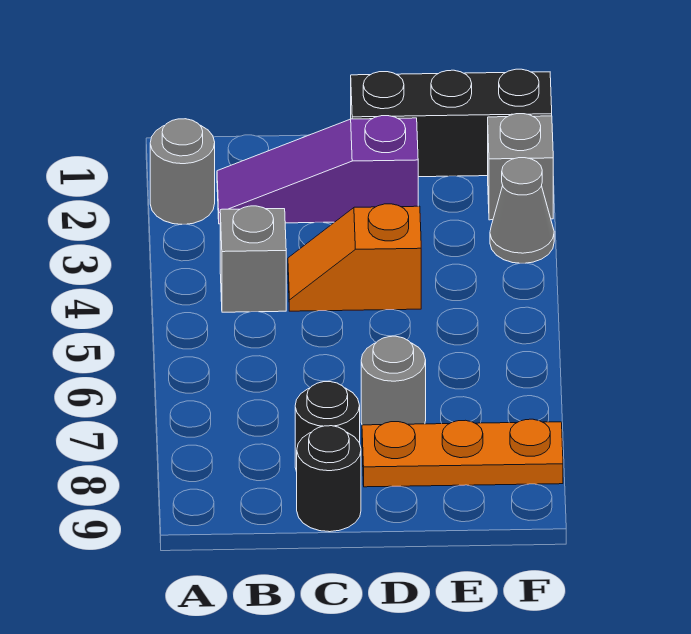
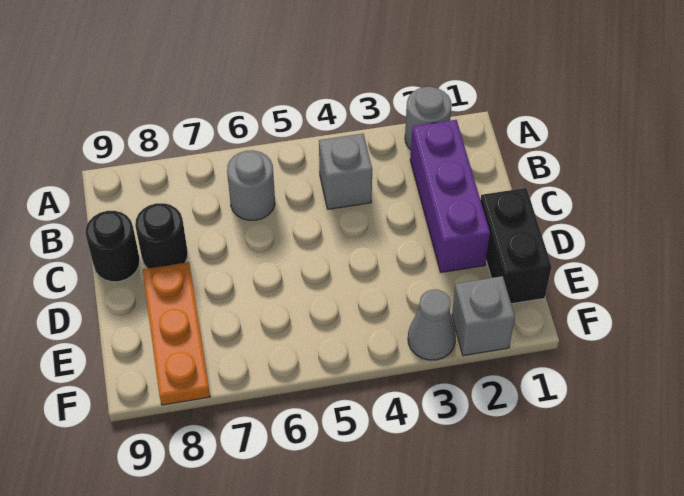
purple 1x3 slope [217,116,418,224] -> purple 1x3 brick [410,120,490,273]
orange 1x2 slope [288,204,421,311] -> none
black 1x3 brick [351,69,552,177] -> black 1x2 brick [481,188,552,304]
grey 1x1 round brick [361,336,426,425] -> grey 1x1 round brick moved to [227,150,275,220]

